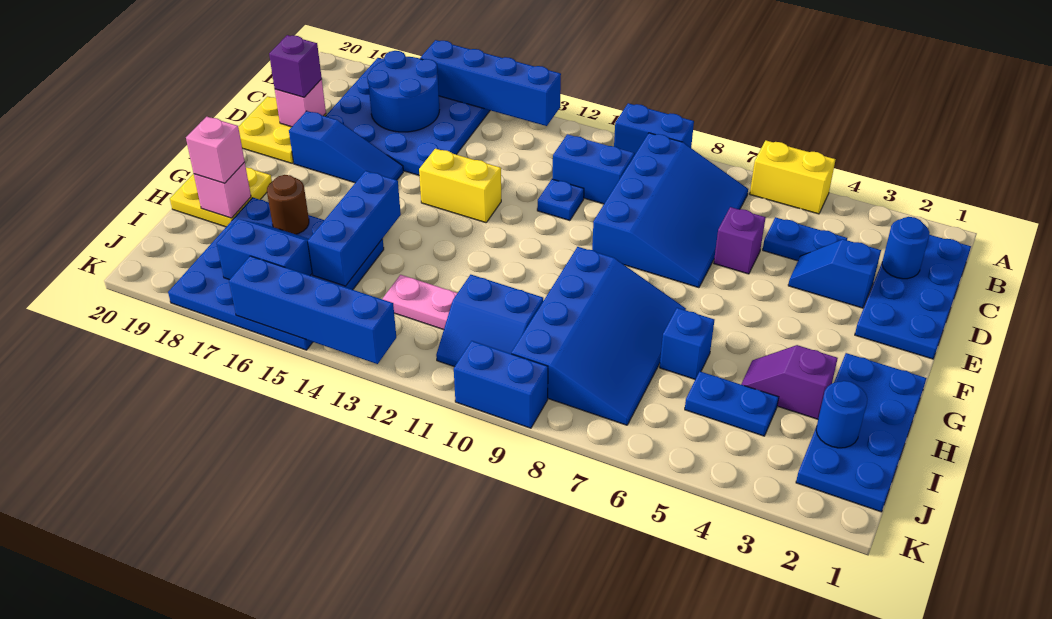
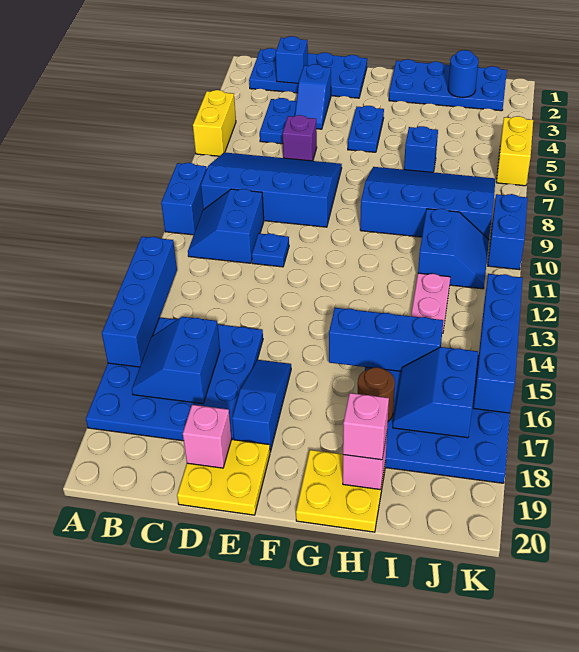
blue 2x2 round brick [367,51,439,132] -> blue 2x2 slope [132,317,220,404]
blue 1x1 round brick [882,217,930,279] -> blue 1x1 brick [276,36,308,83]
purple 1x1 brick [269,35,322,97] -> none
yellow 1x2 brick [419,149,501,223] -> yellow 1x2 brick moved to [496,116,533,186]
purple 1x2 slope [741,345,838,419] -> none
blue 1x2 plate [685,371,779,436] -> blue 1x2 plate moved to [348,106,384,152]

